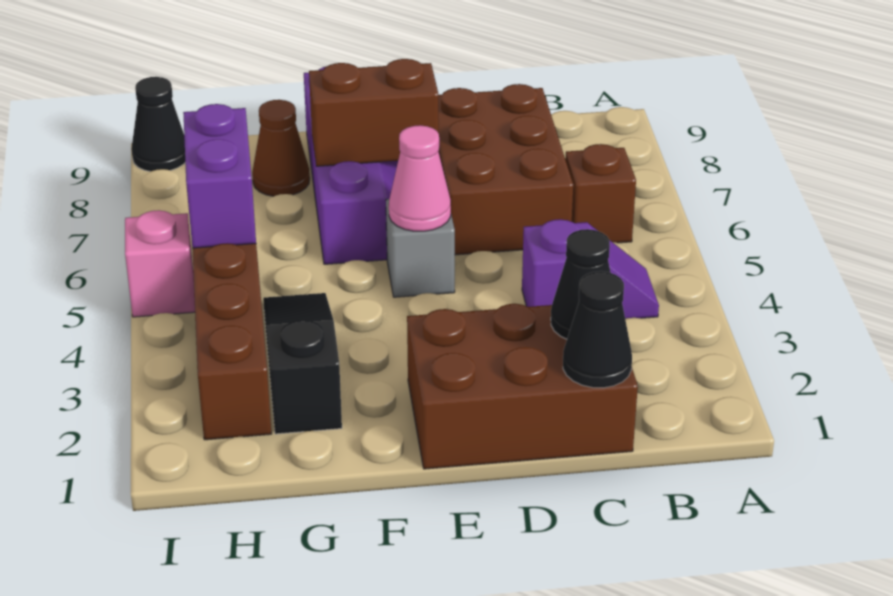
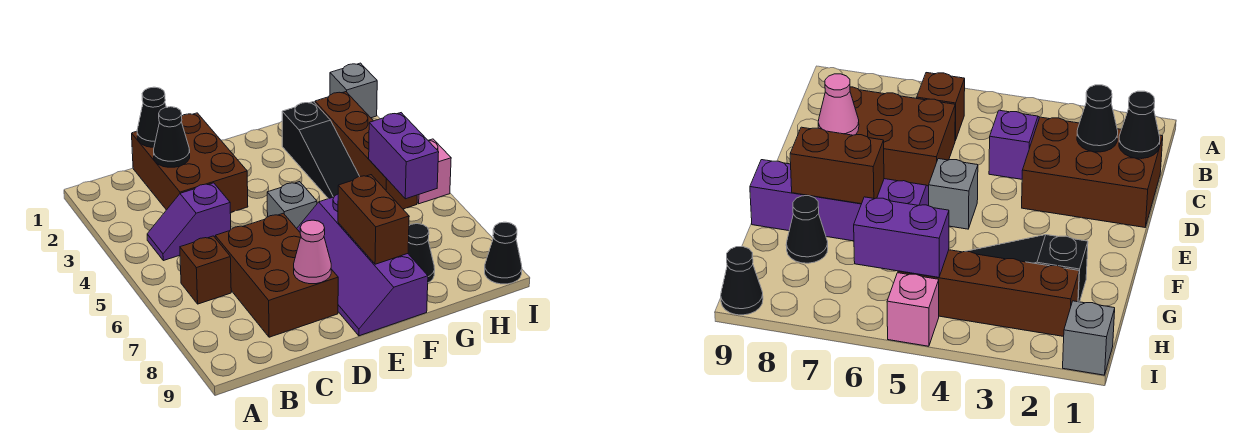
brown 2x3 brick [407,304,638,469] -> brown 2x3 brick turned to [132,113,248,213]
pink 1x1 cone [389,125,451,231] -> pink 1x1 cone moved to [294,220,331,284]
brown 1x2 brick [309,59,439,166] -> brown 1x2 brick turned to [338,175,409,264]
brown 1x1 cone [252,100,310,196] -> black 1x1 cone [408,224,435,283]
none -> grey 1x1 brick [330,63,377,118]

